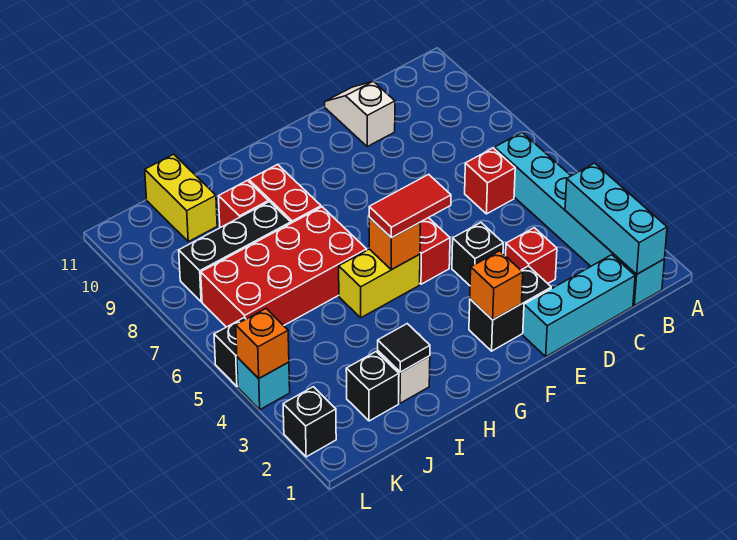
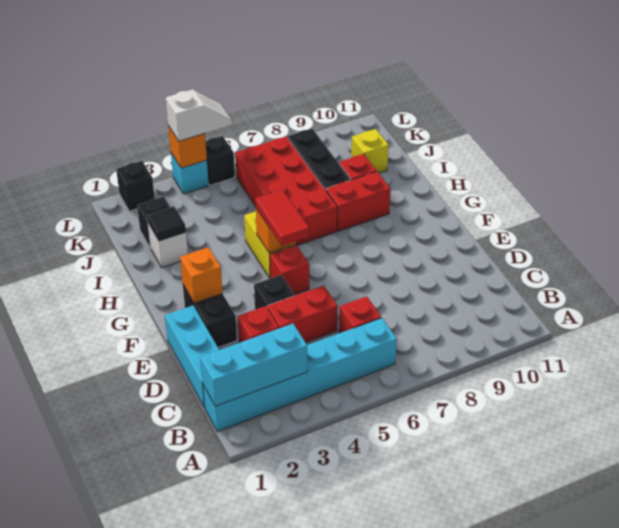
none -> red 1x2 brick [267,286,338,342]
white 1x2 slope [325,81,395,146] -> white 1x2 slope moved to [166,89,232,141]
yellow 1x2 brick [145,154,217,242] -> yellow 1x1 brick [351,129,389,173]

